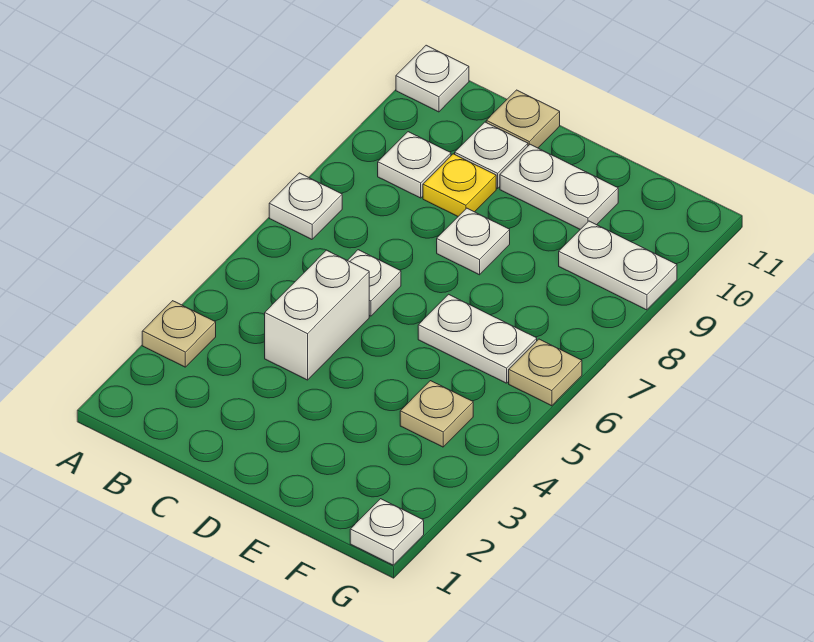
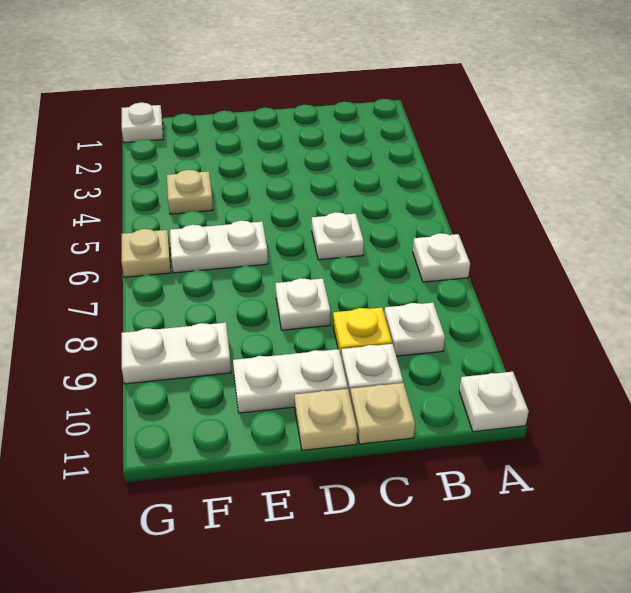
tan 1x1 plate [142,301,216,367] -> tan 1x1 plate moved to [295,389,357,450]
white 1x2 brick [265,250,369,380] -> none

